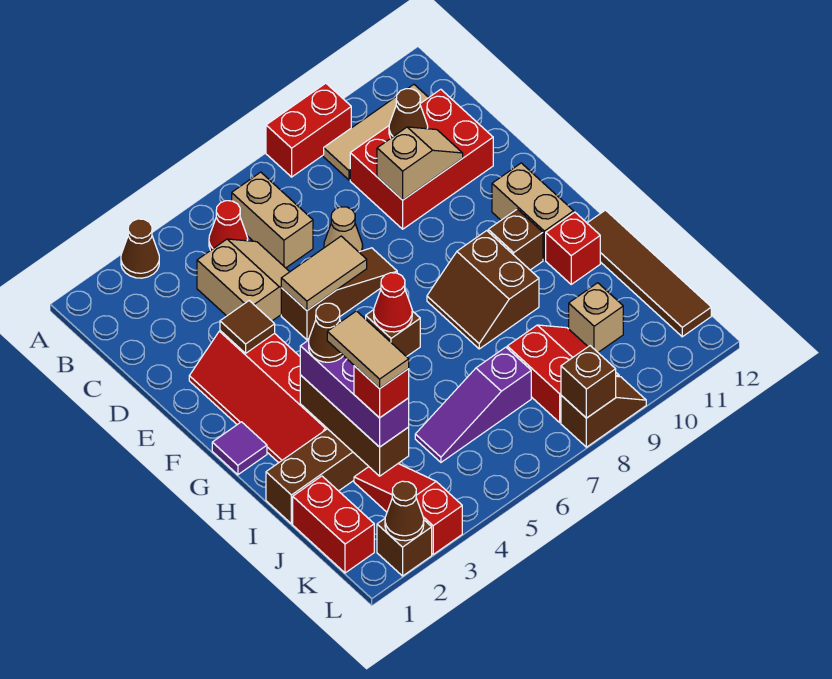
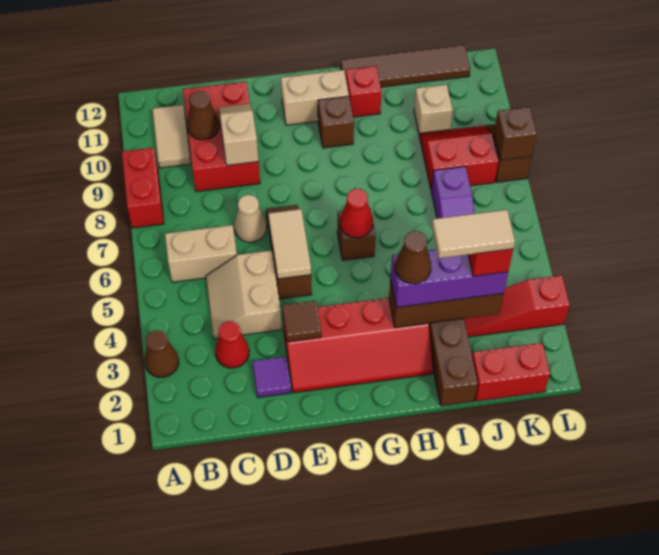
red 1x1 cone [209,201,248,250] -> red 1x1 cone moved to [215,321,249,368]
tan 1x3 tile [324,85,429,180] -> tan 1x2 tile [153,105,191,168]
tan 2x2 slope [197,239,290,321] -> tan 2x2 slope turned to [206,250,282,339]
purple 1x1 tile [212,422,267,475] -> purple 1x1 tile moved to [253,357,291,397]
brown 2x2 slope [427,231,539,349] -> none
brown 1x1 brick [377,519,432,576] -> none
brown 1x1 cone [385,481,424,541] -> none

